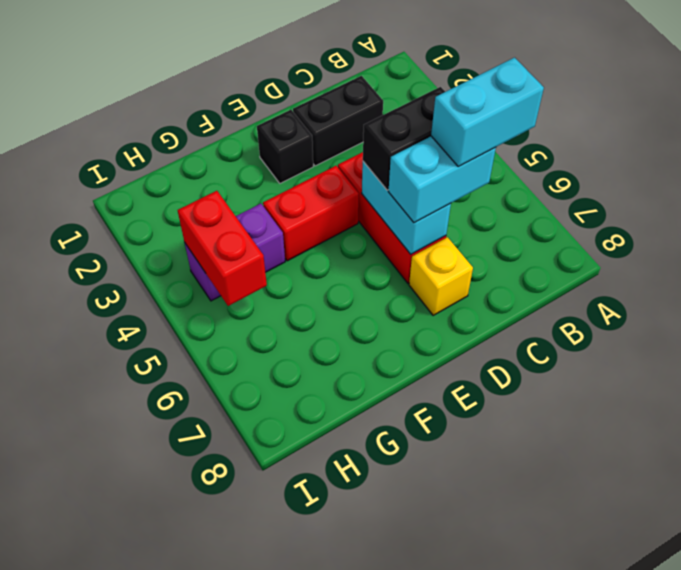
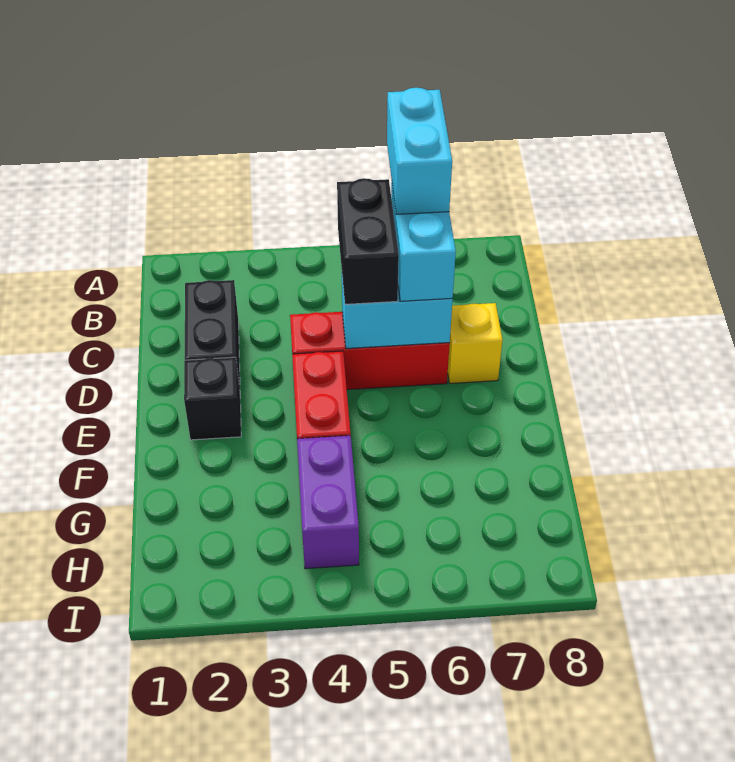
red 1x2 brick [178,191,267,306] -> none

